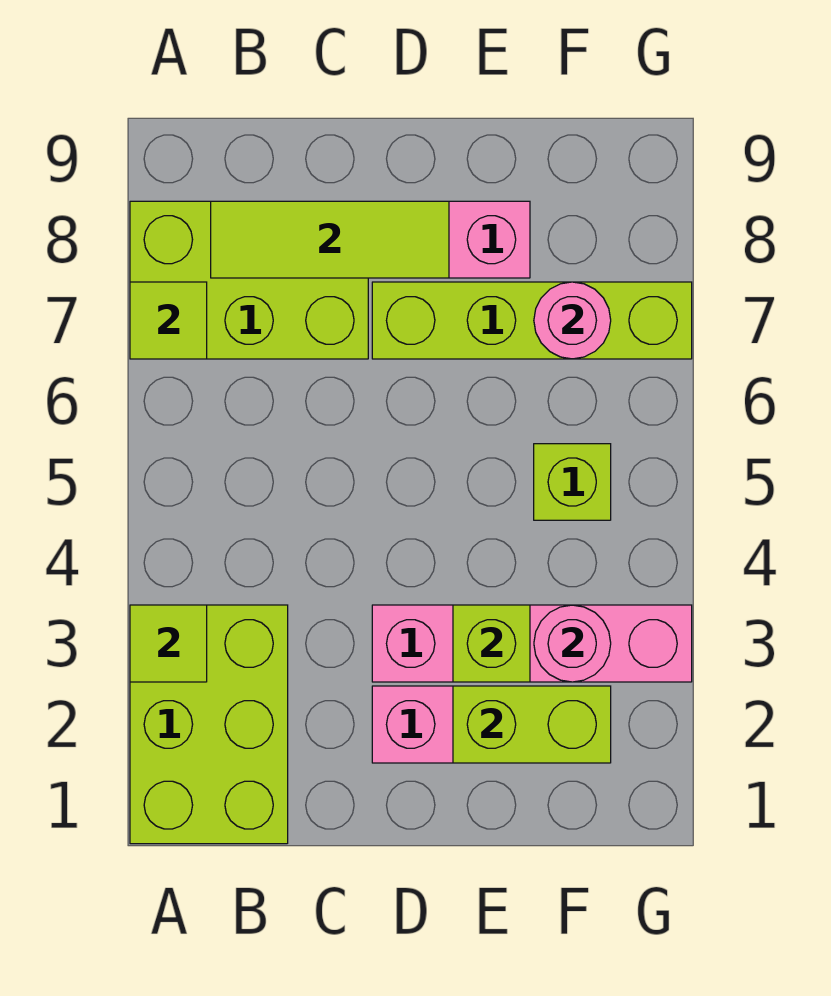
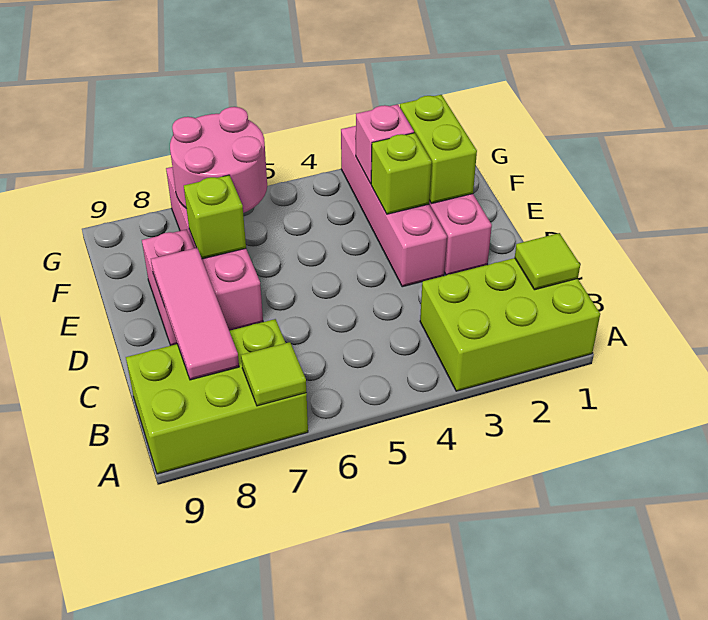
lime 1x1 tile [130,605,207,682] -> lime 1x1 tile moved to [515,233,580,290]
lime 2x3 brick [130,201,368,359] -> lime 2x3 brick turned to [126,319,308,474]
lime 1x3 tile [211,201,449,278] -> pink 1x3 tile [151,248,239,380]
lime 1x4 brick [372,282,692,359] -> pink 1x4 brick [166,167,263,331]
pink 1x1 round brick [534,605,611,682] -> pink 1x1 brick [356,104,414,184]
lime 1x1 brick [534,444,611,520] -> lime 1x1 brick moved to [184,175,246,259]
pink 1x1 round brick [534,282,611,359] -> pink 2x2 round brick [170,107,267,213]

